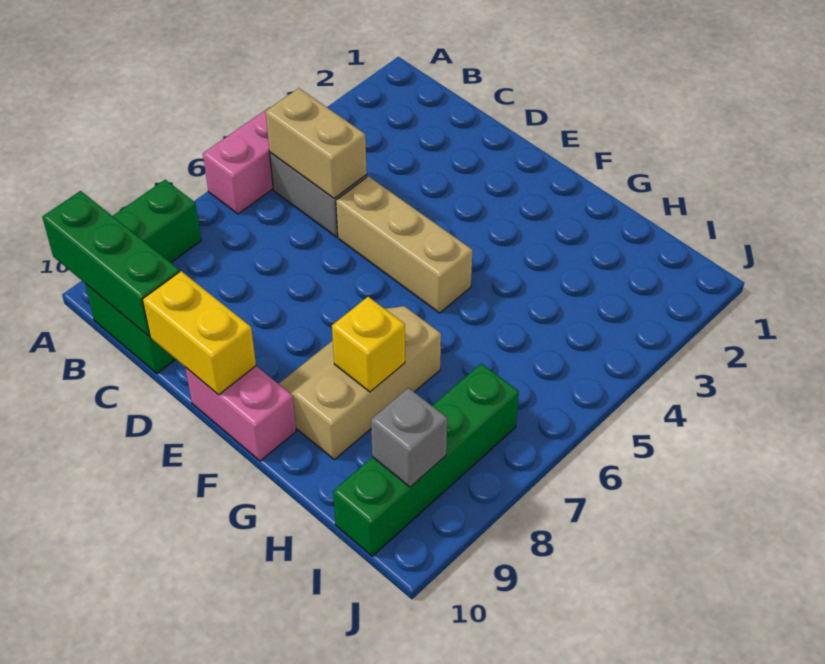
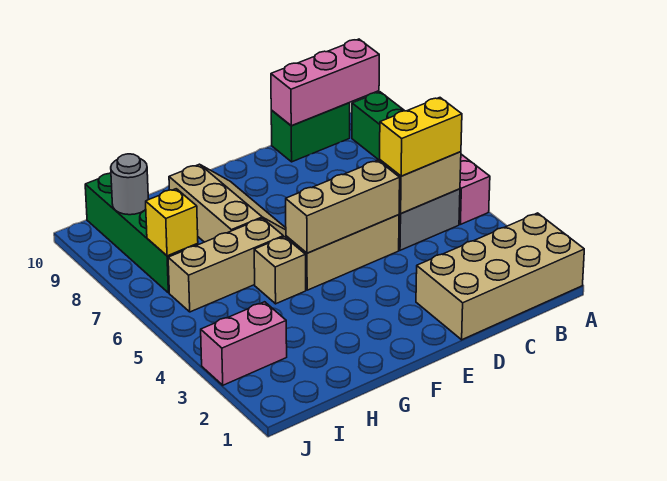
none -> tan 2x4 brick [416,213,584,340]
green 1x3 brick [42,191,180,336] -> pink 1x3 brick [271,39,379,126]
none -> tan 1x3 brick [286,160,400,253]
yellow 1x2 brick [143,271,256,395] -> yellow 1x2 brick moved to [380,98,462,176]
pink 1x2 brick [185,366,296,461] -> pink 1x2 brick moved to [201,302,287,385]
none -> tan 1x1 brick [254,237,306,304]
none -> tan 1x3 brick [168,218,283,312]
yellow 1x1 brick [332,297,405,392] -> yellow 1x1 brick moved to [146,189,198,256]
grey 1x1 brick [371,388,447,487] -> grey 1x1 round brick [111,154,148,215]

